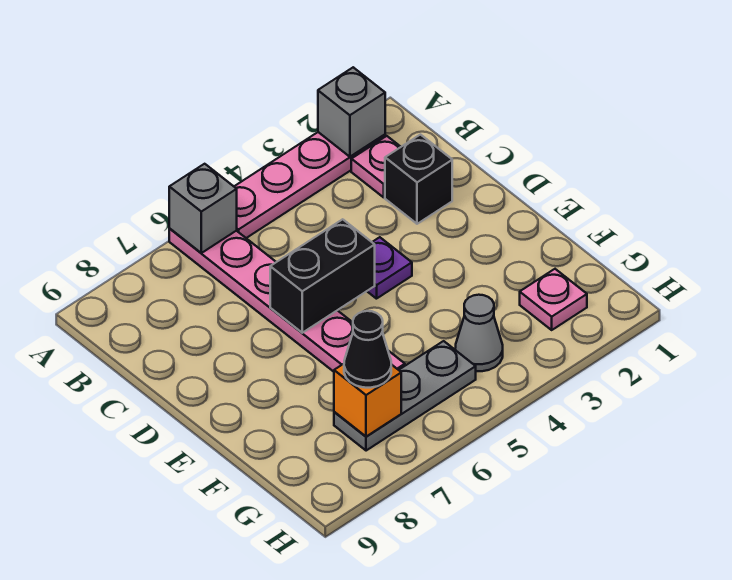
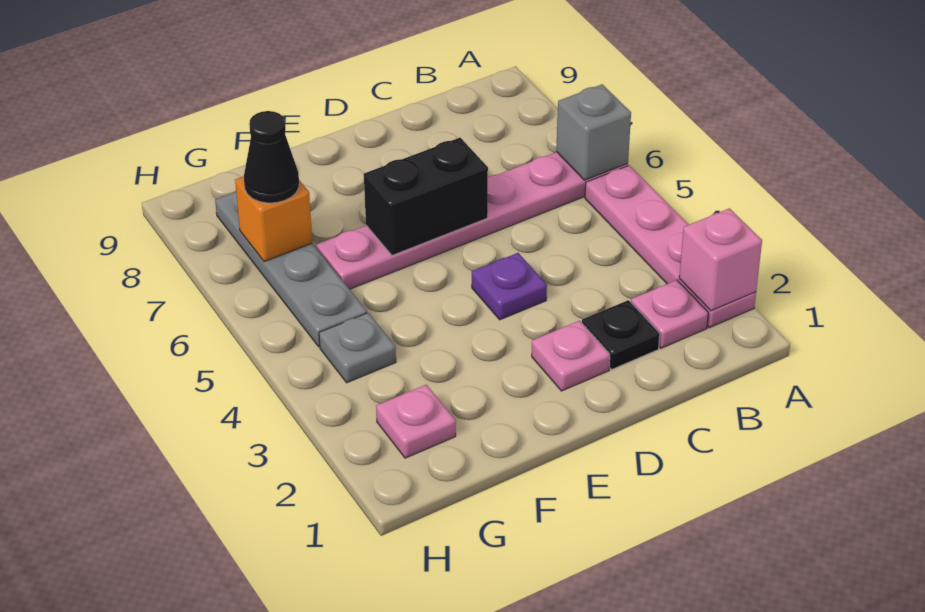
grey 1x1 brick [318,67,385,157] -> pink 1x1 brick [679,208,762,311]
black 1x1 brick [385,135,452,224] -> black 1x1 plate [582,300,660,369]
none -> pink 1x1 plate [532,321,610,391]
black 1x2 brick [270,219,375,333] -> black 1x2 brick turned to [364,138,488,255]
grey 1x1 cone [455,295,503,371] -> grey 1x1 plate [319,313,396,383]
grey 1x3 plate [334,341,476,451] -> grey 1x4 plate [215,192,367,347]

